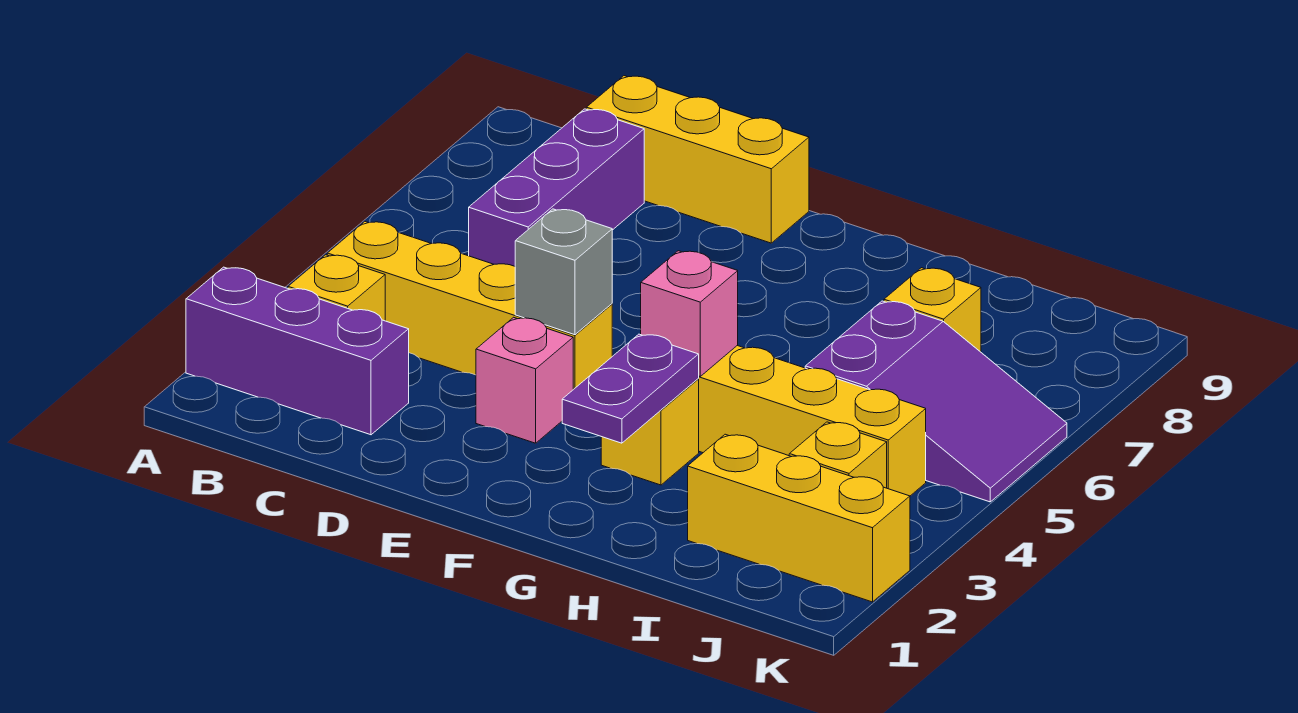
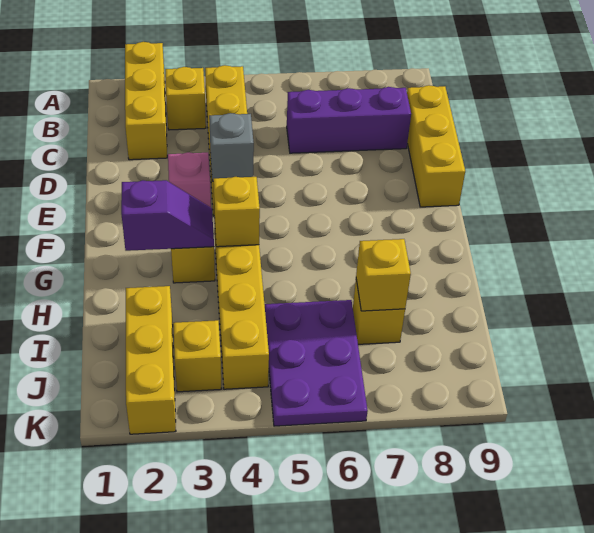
purple 1x3 brick [186,267,409,435] -> yellow 1x3 brick [125,42,167,160]
purple 1x2 plate [562,334,699,443] -> purple 1x2 slope [121,180,214,251]
pink 1x1 brick [641,251,738,376] -> yellow 1x1 brick [213,177,260,247]
purple 2x3 slope [805,301,1067,502] -> purple 2x3 plate [264,300,368,426]
none -> yellow 1x1 brick [356,239,411,311]

